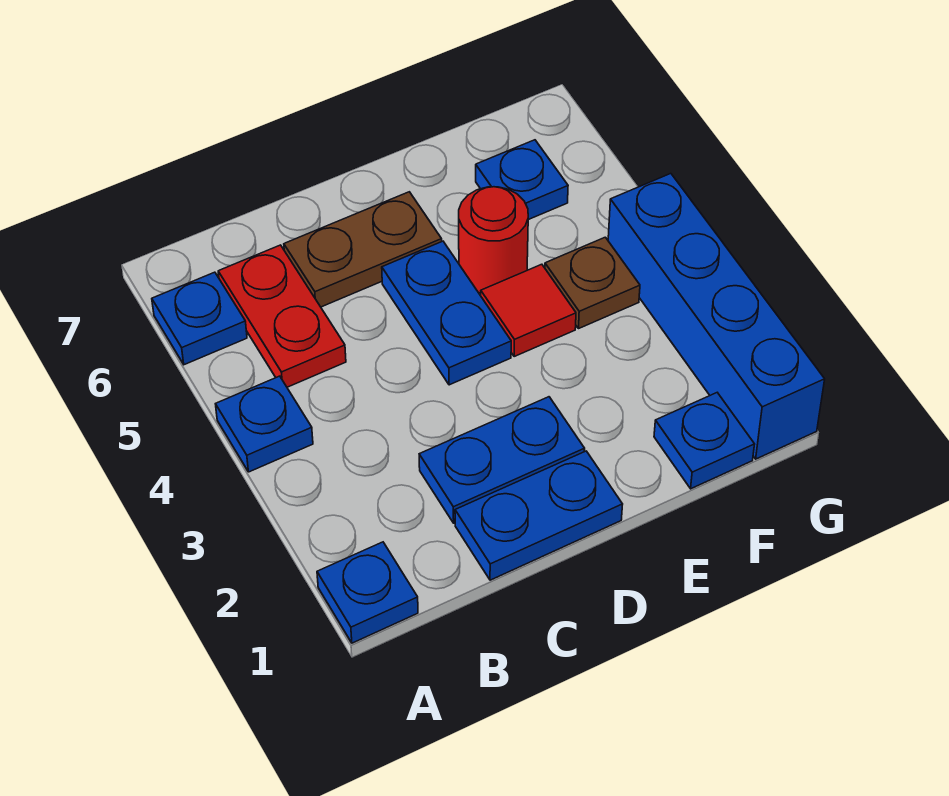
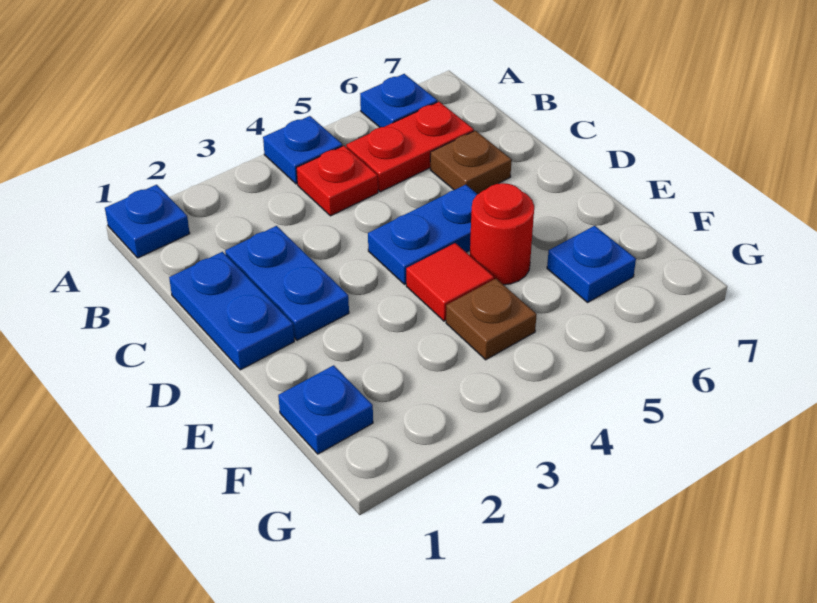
none -> red 1x1 plate [296,146,378,216]
brown 1x2 plate [284,192,442,307] -> brown 1x1 plate [430,131,512,194]
blue 1x4 brick [608,174,825,459] -> none

